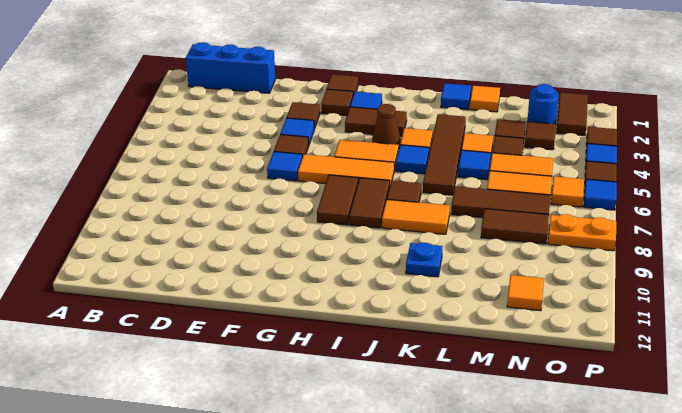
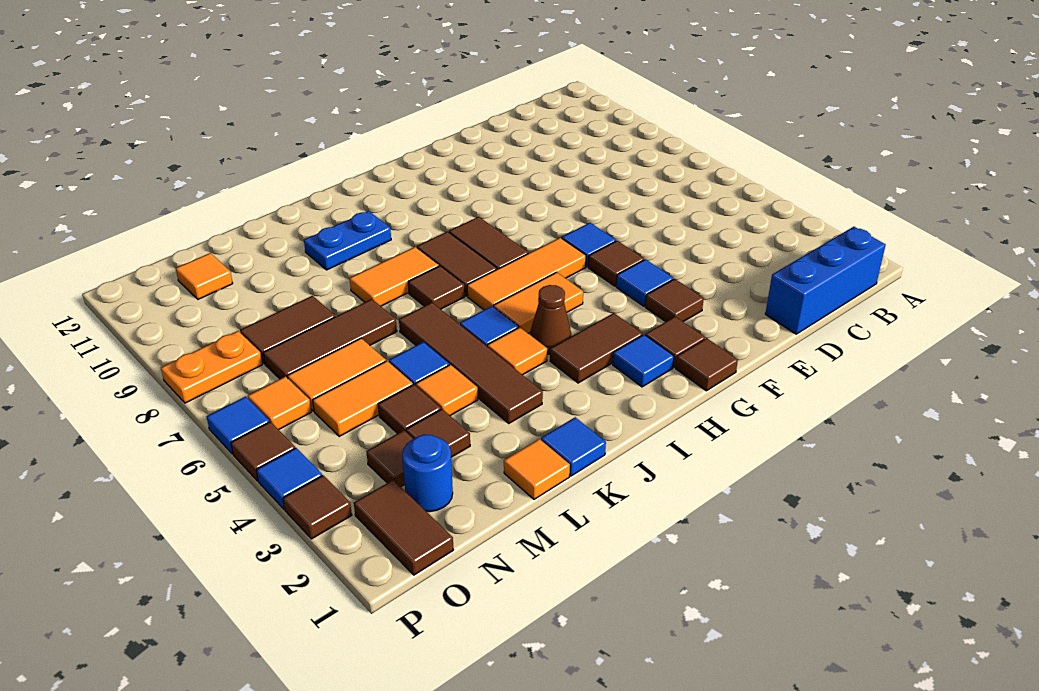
blue 1x1 plate [406,243,443,277] -> blue 1x2 plate [304,211,391,270]

